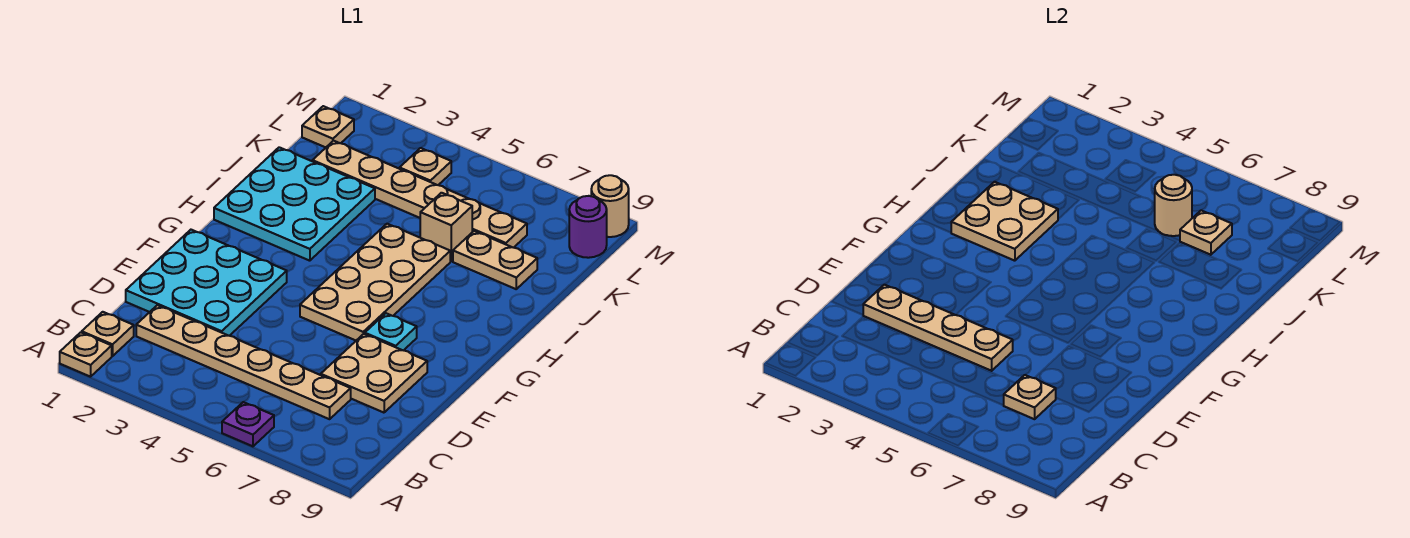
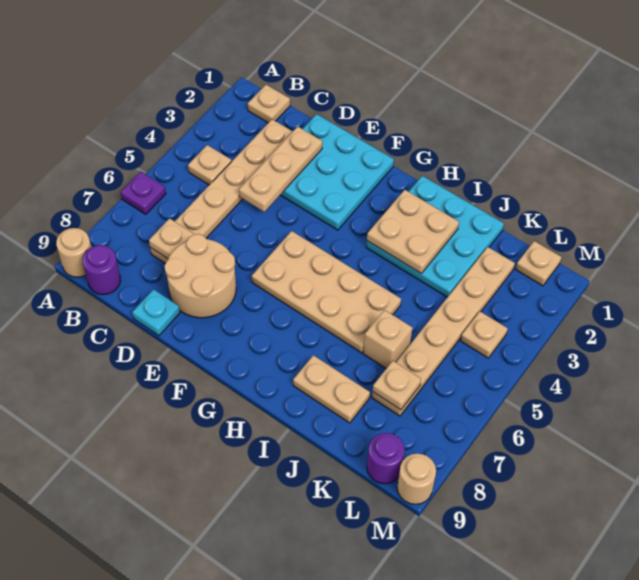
tan 1x1 plate [60,332,112,377] -> tan 1x1 plate moved to [188,145,232,185]
none -> purple 1x1 round brick [83,245,121,295]
tan 1x4 plate [863,285,1013,371] -> tan 1x3 plate [239,126,323,212]
tan 2x2 plate [321,334,427,413] -> tan 2x2 round brick [165,234,236,318]
cyan 1x1 plate [365,313,417,350] -> cyan 1x1 plate moved to [132,289,180,335]
tan 1x2 plate [453,231,537,289] -> tan 1x2 plate turned to [293,355,370,423]
tan 1x1 round brick [1155,175,1192,236] -> tan 1x1 round brick moved to [56,228,91,277]

